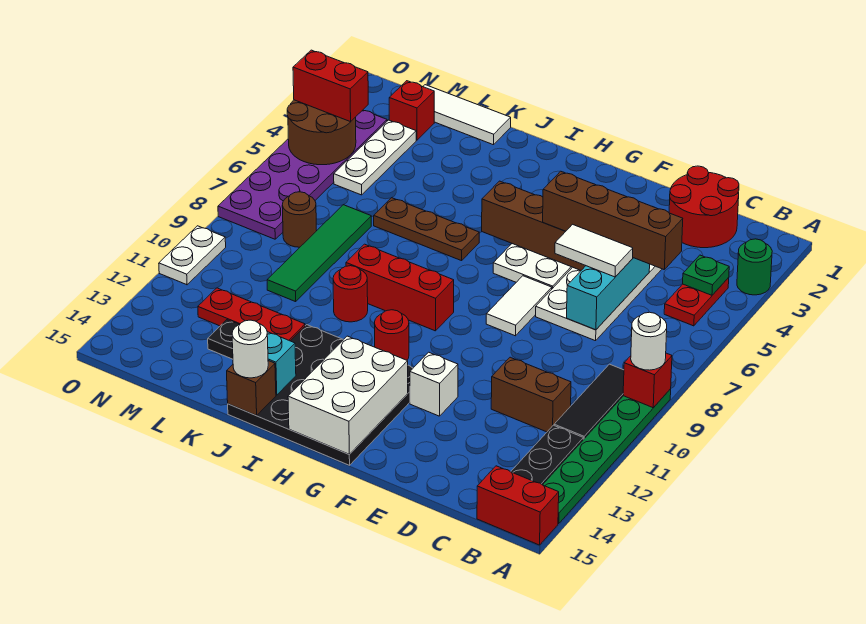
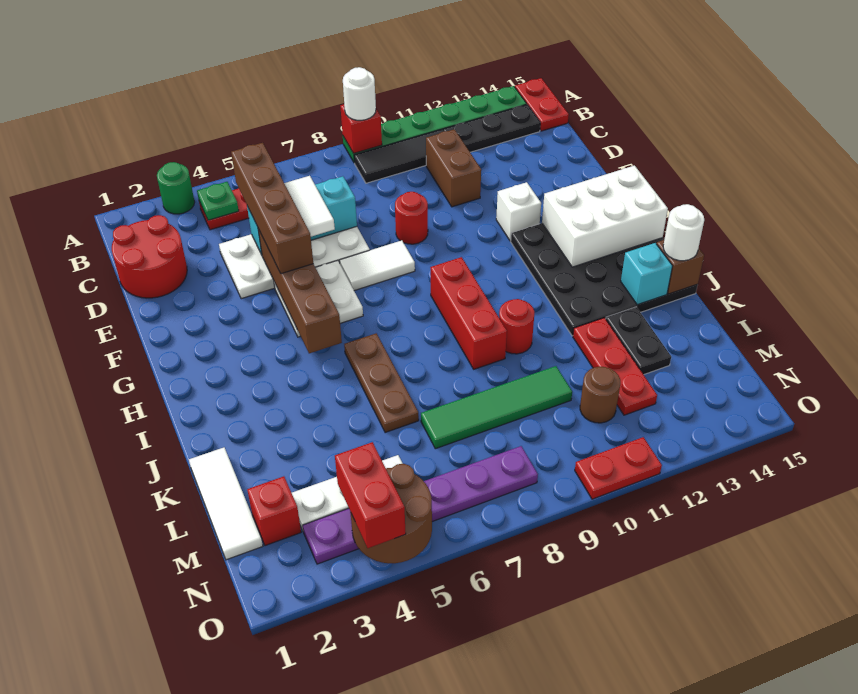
red 1x2 brick [477,466,559,545] -> red 1x2 plate [515,78,569,131]
red 1x1 round brick [374,310,409,360] -> red 1x1 round brick moved to [395,192,428,244]
brown 1x1 round brick [282,192,316,247] -> brown 1x1 round brick moved to [580,367,620,423]
purple 2x6 plate [218,110,387,239] -> purple 1x6 plate [303,446,538,564]
white 1x2 plate [159,226,226,285] -> red 1x2 plate [575,437,662,499]

